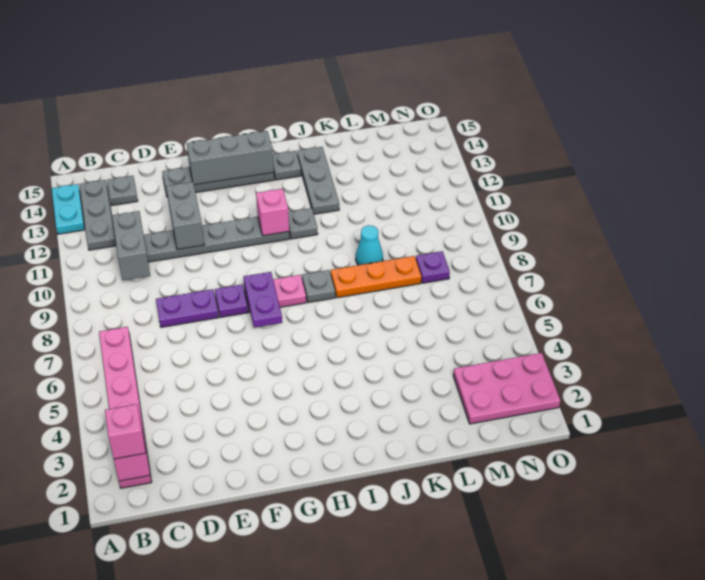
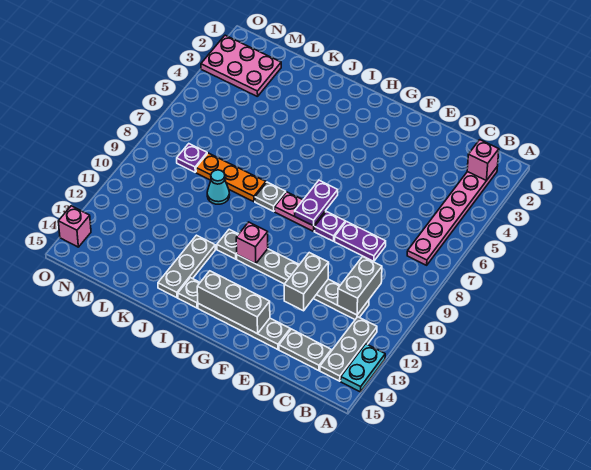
pink 1x1 brick [105,404,146,459] -> pink 1x1 brick moved to [58,206,91,247]
grey 1x1 plate [107,176,138,205] -> grey 1x2 plate [279,329,331,371]

